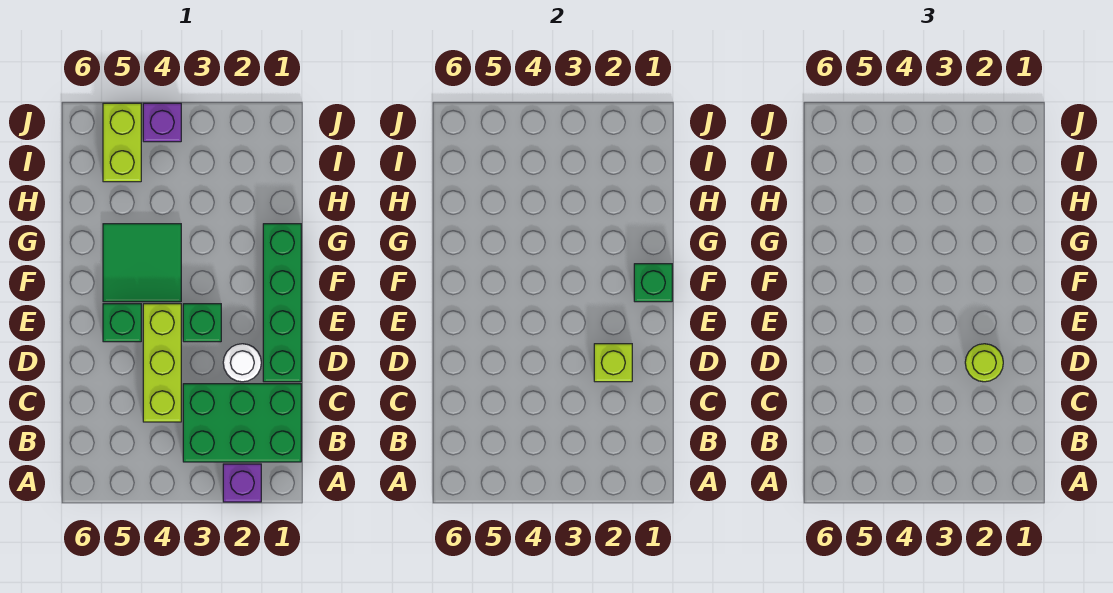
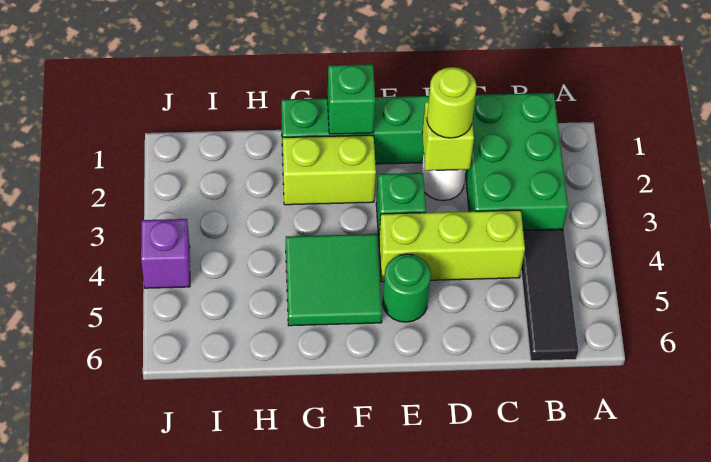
purple 1x1 brick [223,464,261,502] -> none
none -> black 1x3 tile [521,229,578,361]
green 1x1 brick [103,304,141,342] -> green 1x1 round brick [383,254,431,322]
lime 1x2 brick [103,103,141,182] -> lime 1x2 brick moved to [283,135,376,205]

